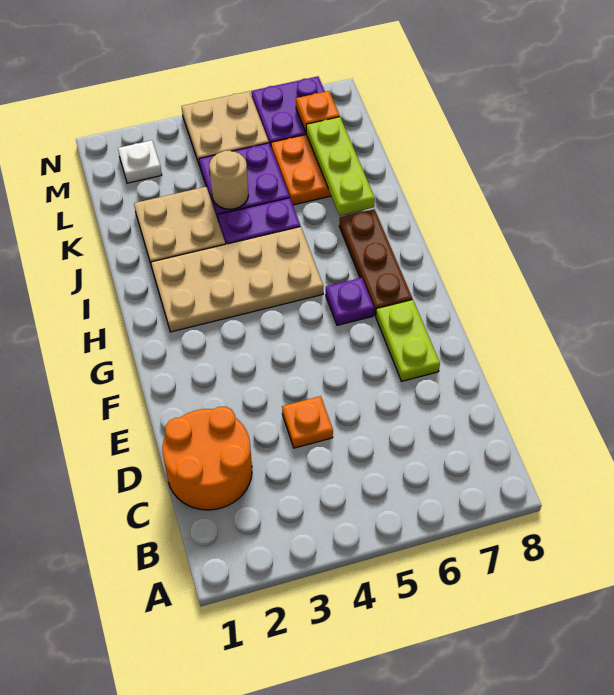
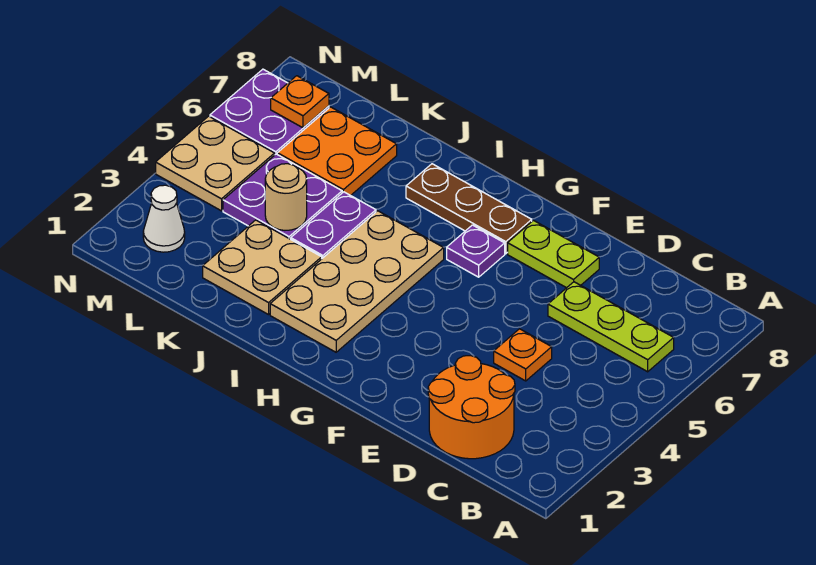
lime 1x3 plate [306,117,375,216] -> lime 1x3 plate moved to [548,282,674,372]
white 1x1 plate [118,140,162,183] -> white 1x1 cone [143,185,185,252]

